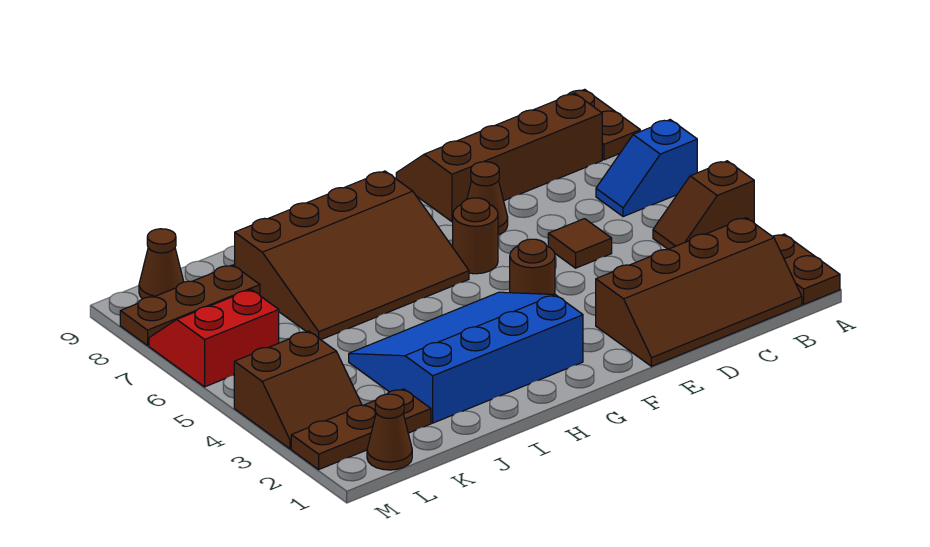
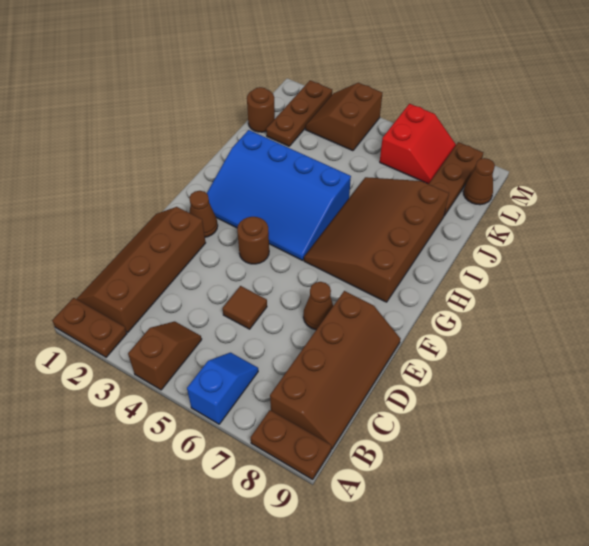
brown 1x1 round brick [453,198,498,274] -> brown 1x1 round brick moved to [247,87,275,132]
blue 3x4 slope [349,292,583,423] -> blue 3x4 slope turned to [207,130,351,260]
brown 1x1 cone [367,394,412,470] -> brown 1x1 cone moved to [189,191,218,237]

